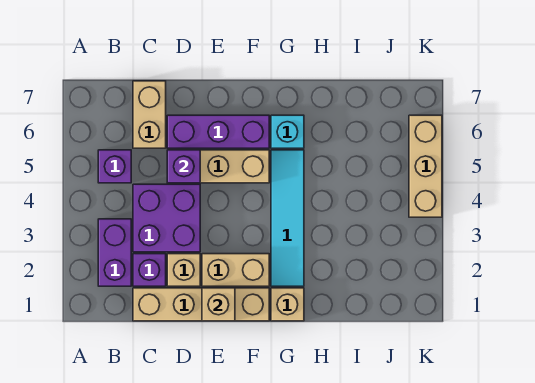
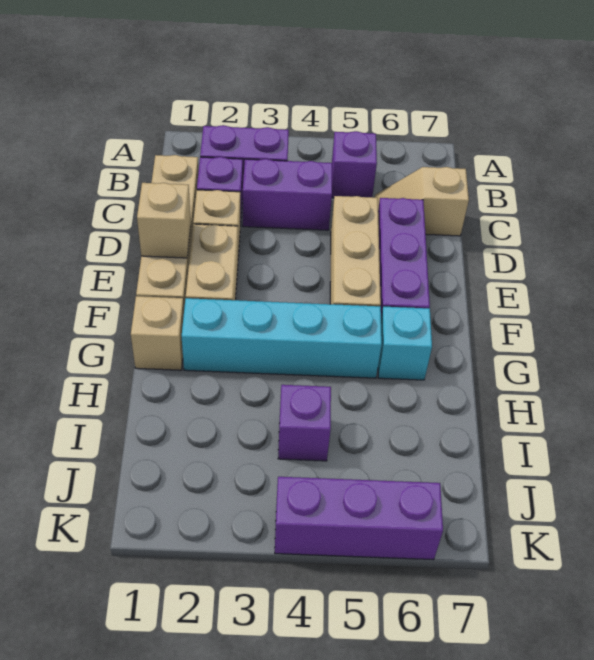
purple 2x2 brick [133,184,200,252] -> purple 1x2 brick [243,159,332,230]
tan 1x2 brick [133,81,166,148] -> tan 1x2 slope [375,167,469,236]
purple 1x1 brick [167,150,200,183] -> purple 1x1 brick moved to [278,385,331,461]
cyan 1x4 tile [271,150,304,286] -> cyan 1x4 brick [182,298,382,378]
tan 1x3 brick [409,115,442,217] -> purple 1x3 brick [275,477,443,560]

